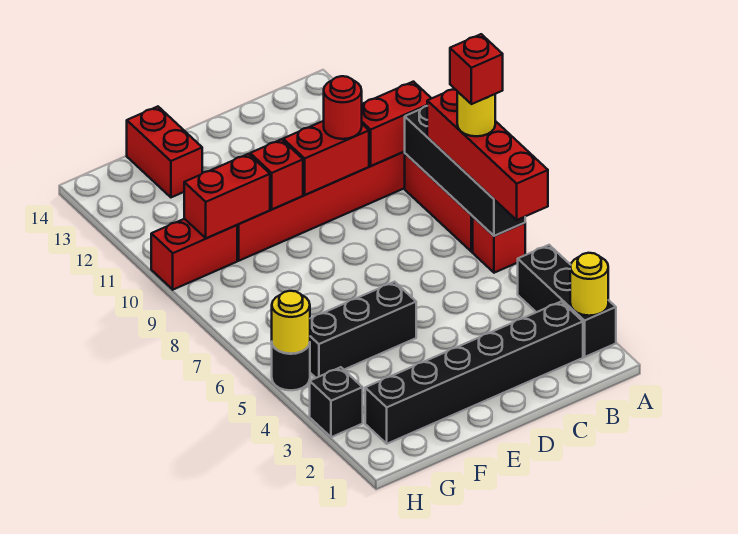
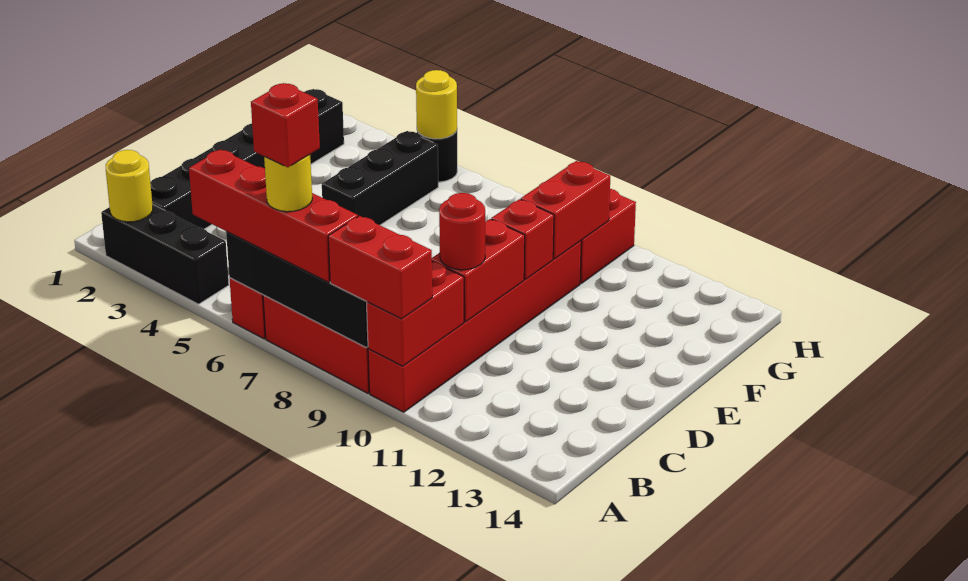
red 1x2 brick [127,107,202,197] -> red 1x2 brick moved to [328,216,432,319]
black 1x1 brick [310,367,363,437] -> none

